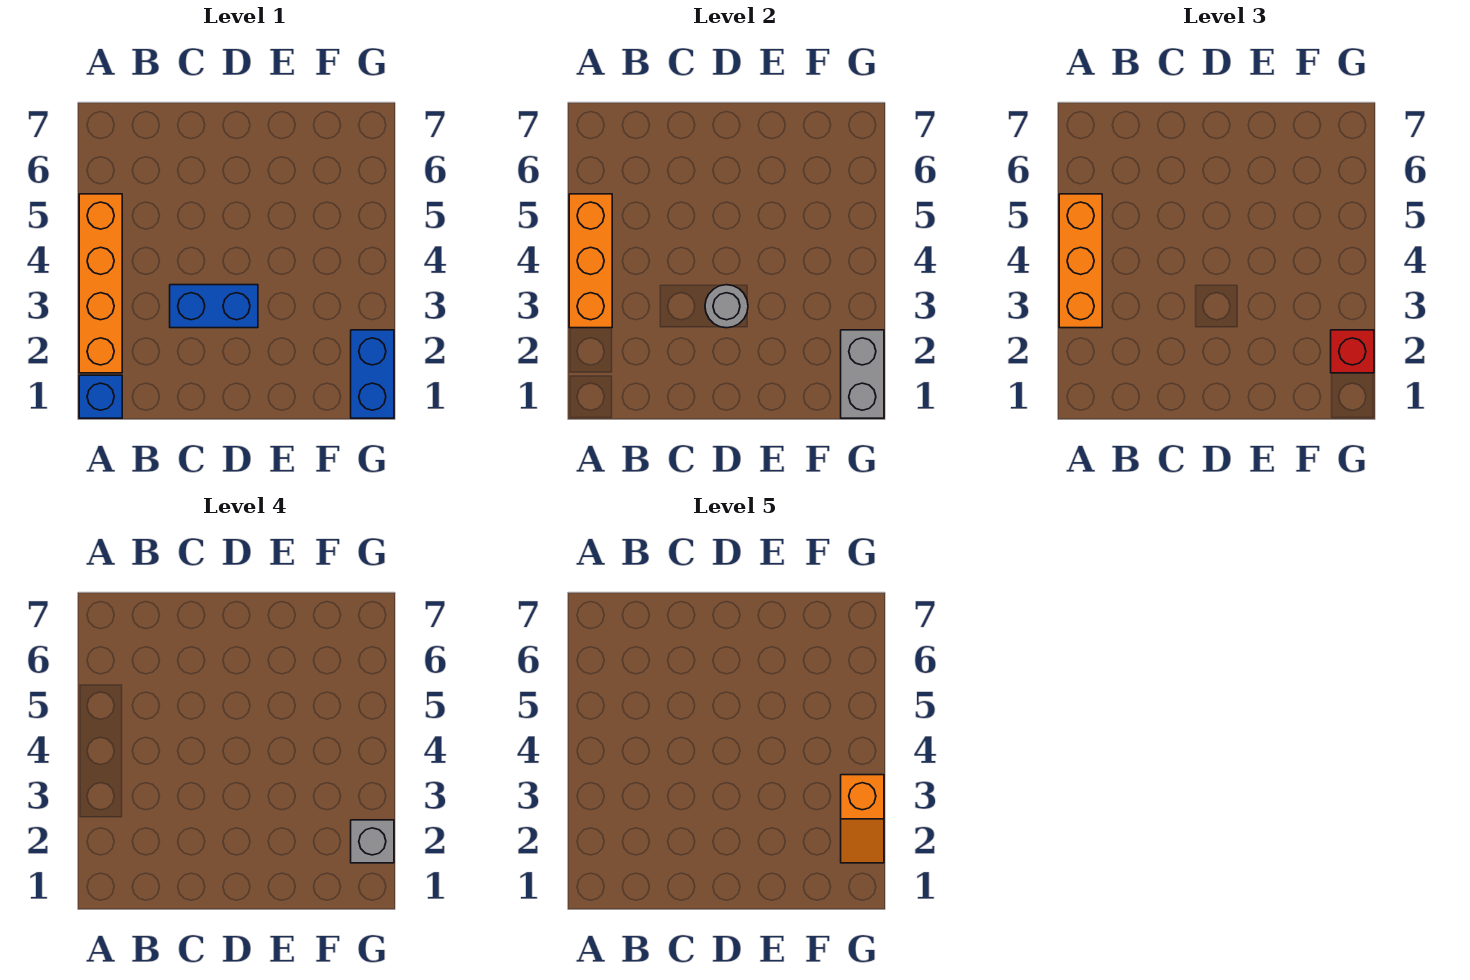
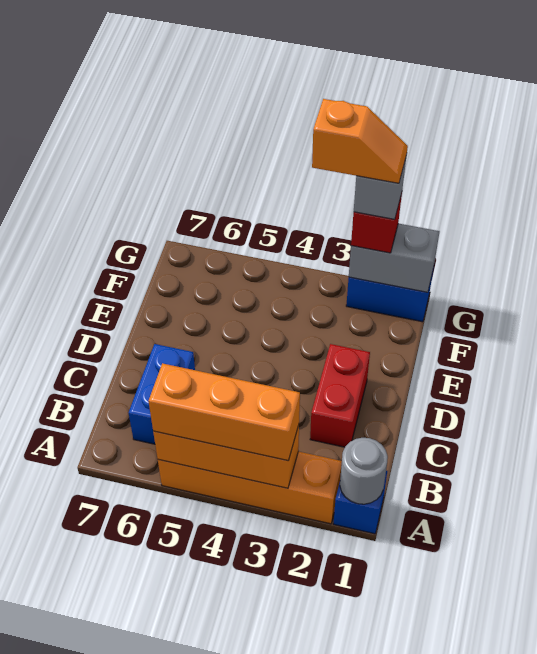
none -> red 1x2 brick [310,344,370,447]
blue 1x2 brick [170,285,258,328] -> blue 1x2 brick moved to [129,344,195,444]
grey 1x1 round brick [705,285,748,328] -> grey 1x1 round brick moved to [340,438,388,504]

